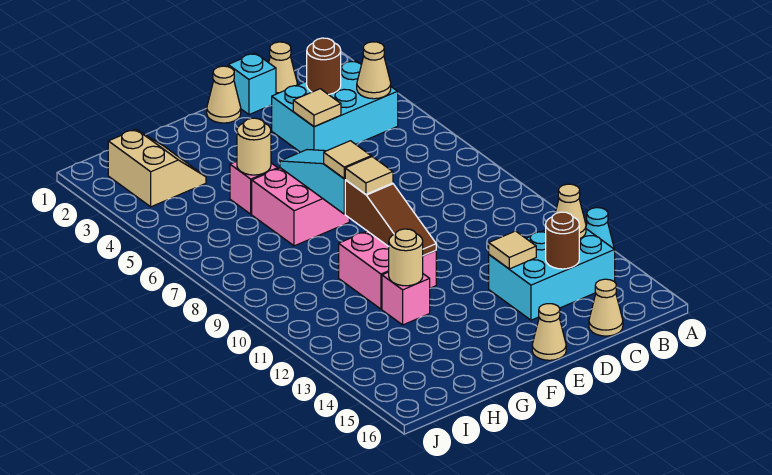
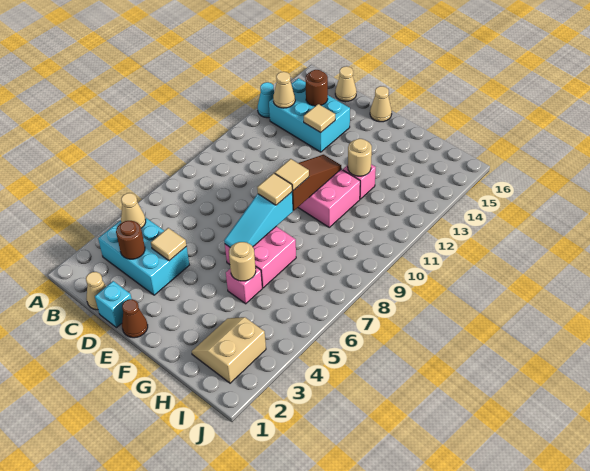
tan 1x1 cone [207,66,241,123] -> brown 1x1 cone [122,299,148,338]

